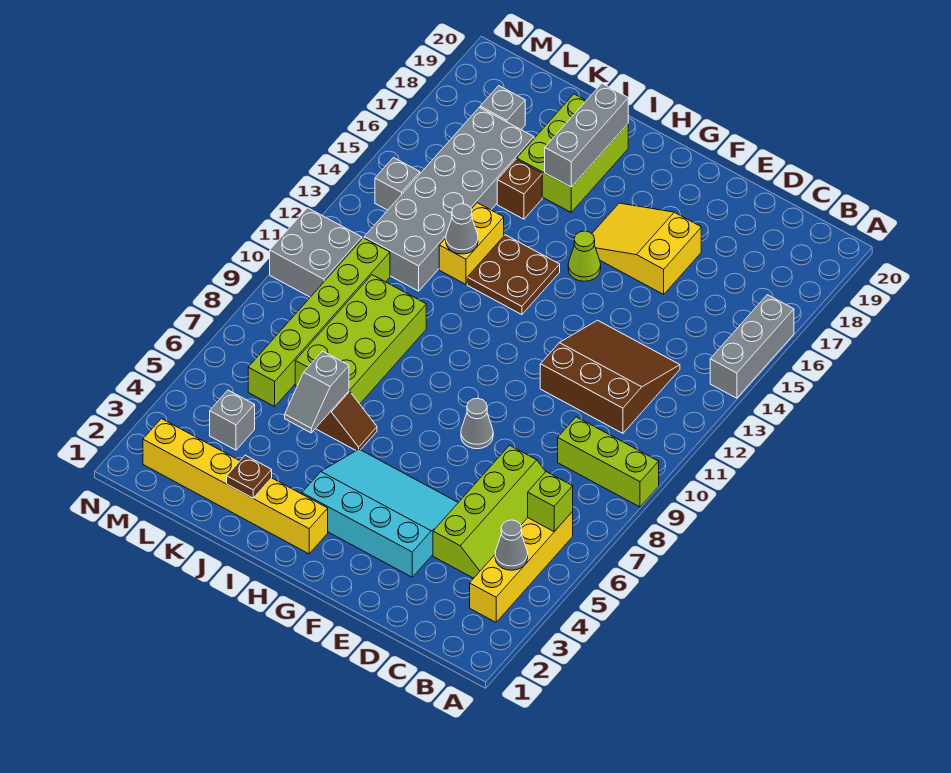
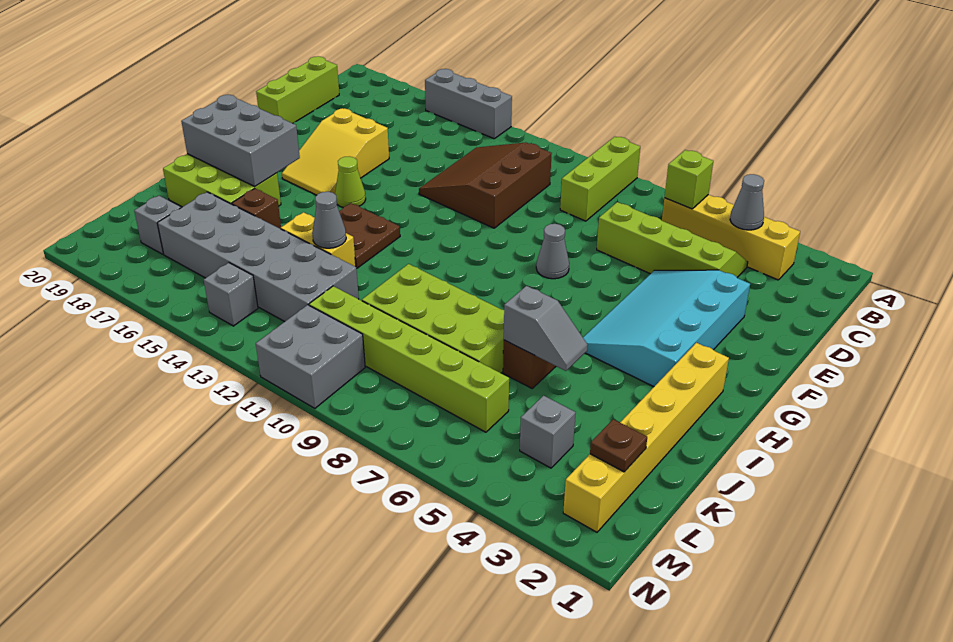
none -> lime 1x3 brick [256,56,339,123]
grey 1x3 brick [545,84,628,187] -> grey 2x3 brick [181,95,300,186]
brown 1x1 plate [227,455,272,498] -> brown 1x1 plate moved to [590,419,647,472]

